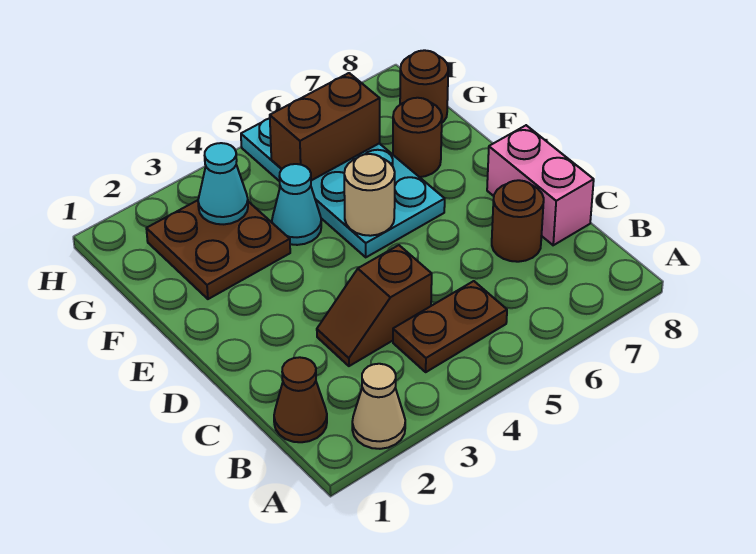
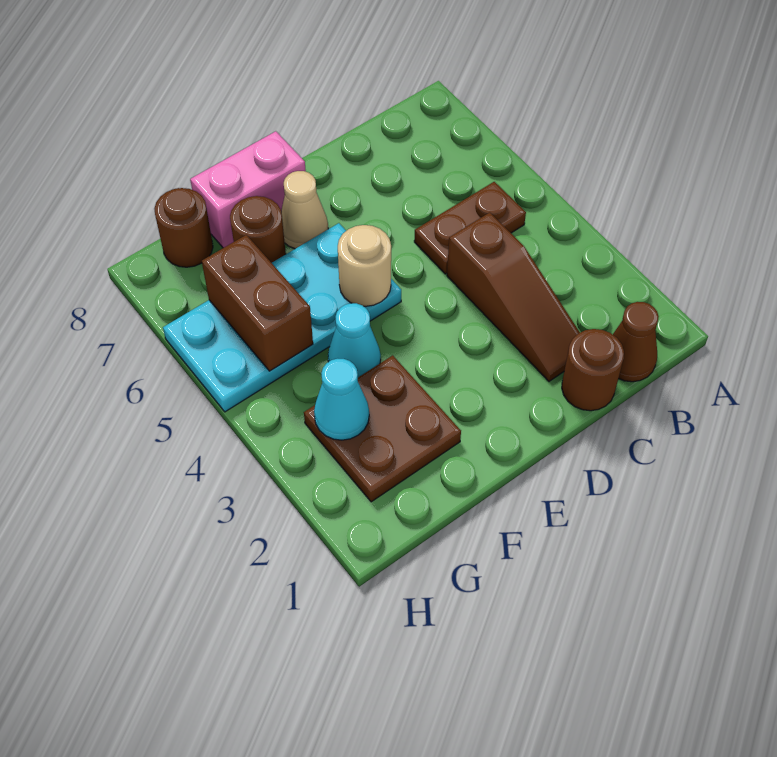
tan 1x1 cone [352,364,405,449] -> tan 1x1 cone moved to [281,171,328,249]
brown 1x2 plate [393,281,507,372] -> brown 1x2 plate turned to [414,182,526,274]
brown 1x2 slope [317,245,432,366] -> brown 1x3 slope [447,212,580,381]
brown 1x1 round brick [492,180,544,262] -> brown 1x1 round brick moved to [562,329,624,411]
pink 1x2 brick [487,125,594,245] -> pink 1x2 brick moved to [190,131,306,248]

